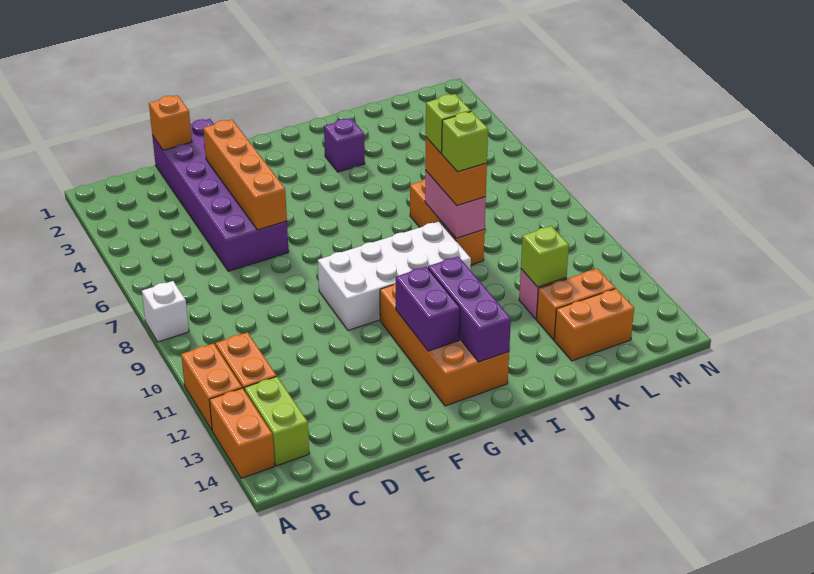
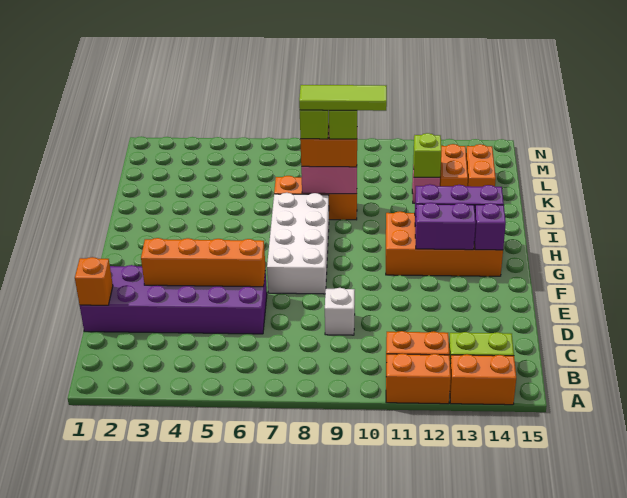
white 1x1 brick [142,281,189,342] -> white 1x1 brick moved to [325,288,355,335]
white 2x4 brick [318,222,471,330] -> white 2x4 brick moved to [267,193,329,294]
purple 1x1 brick [324,118,365,172] -> purple 1x1 brick moved to [474,203,506,250]
none -> lime 1x3 tile [299,85,387,111]

